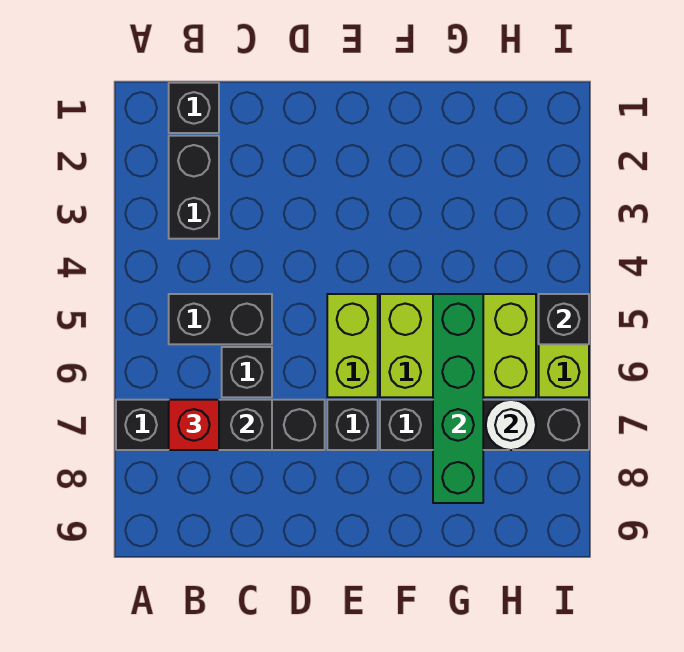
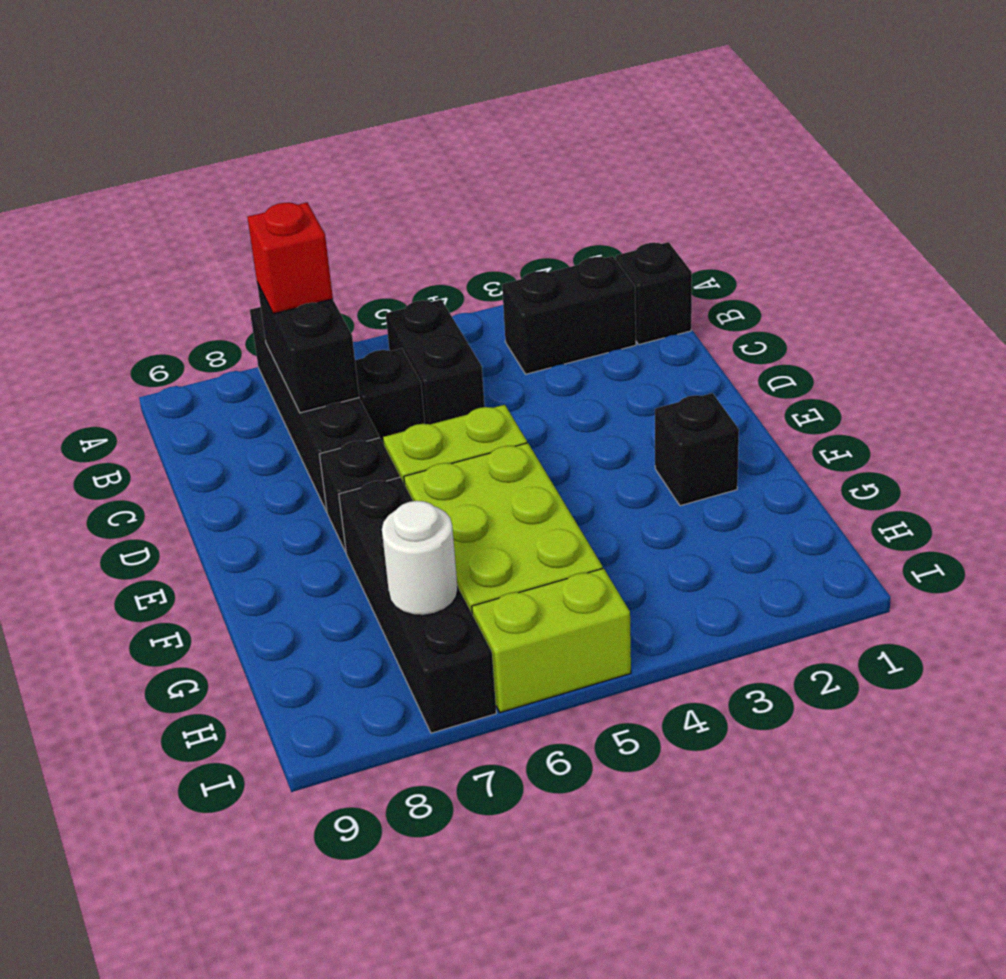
green 1x4 brick [433,294,483,503] -> none
black 1x1 brick [539,294,589,344] -> black 1x1 brick moved to [655,393,739,506]

